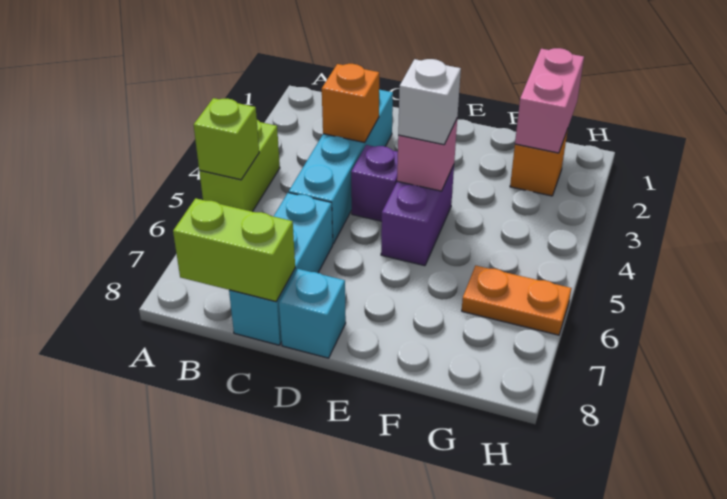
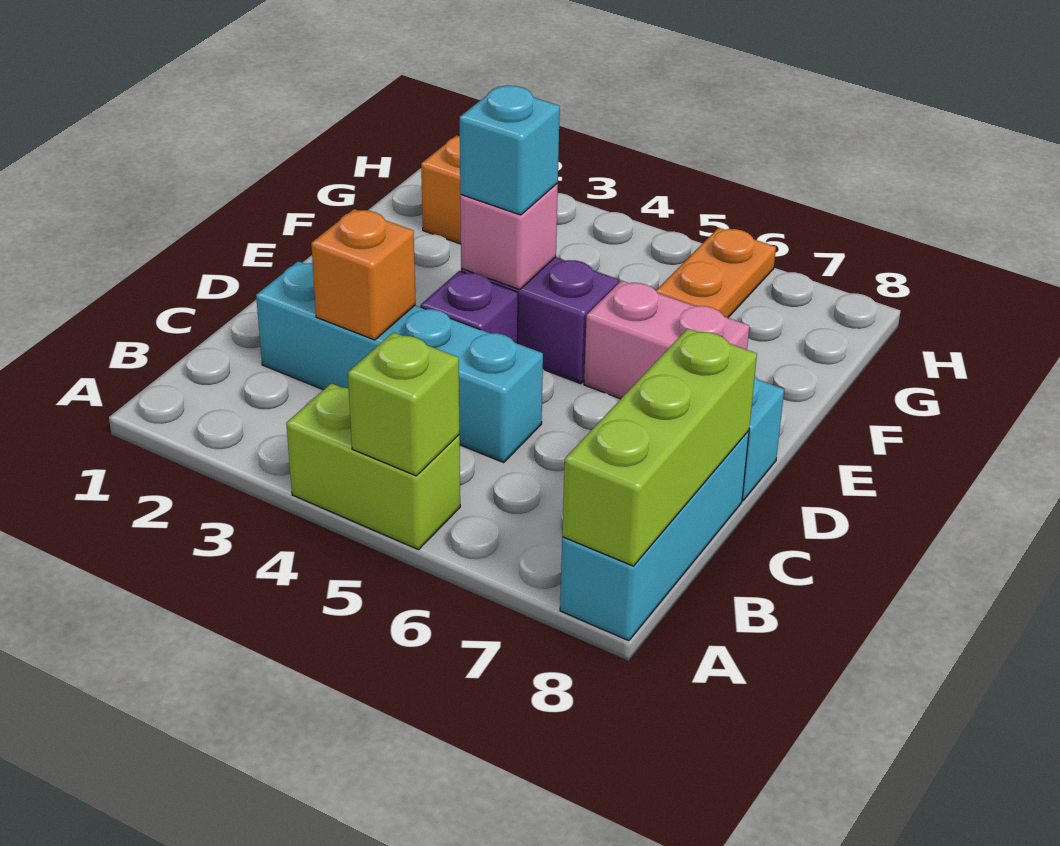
lime 1x2 brick [173,198,295,302] -> lime 1x3 brick [562,328,757,566]
cyan 1x3 brick [229,193,333,345] -> cyan 1x3 brick turned to [560,431,749,641]
white 1x1 brick [398,59,461,145] -> cyan 1x1 brick [460,86,560,215]
pink 1x2 brick [515,48,584,153] -> pink 1x2 brick moved to [584,281,749,399]

